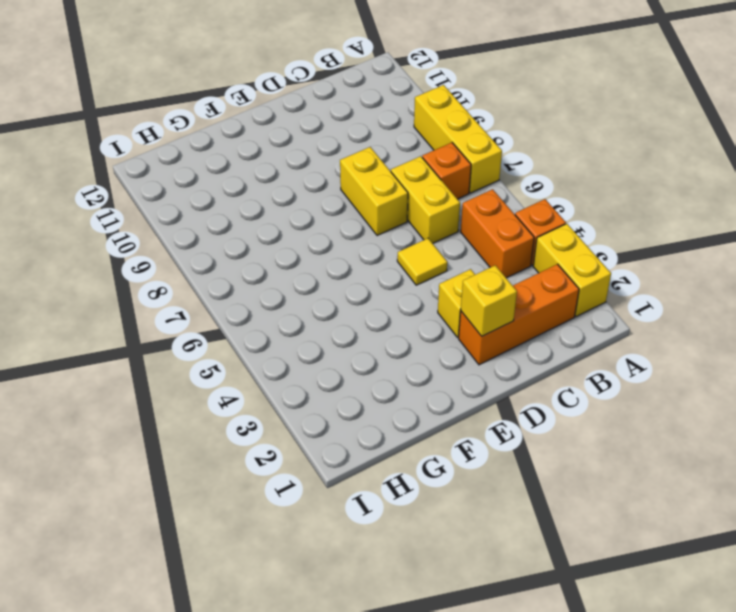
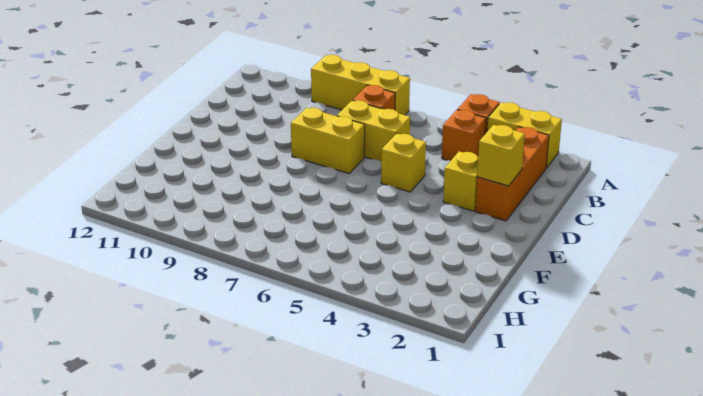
orange 1x2 brick [461,189,534,278] -> orange 1x1 brick [442,110,486,161]
yellow 1x1 tile [397,238,447,285] -> yellow 1x1 brick [381,133,426,192]

